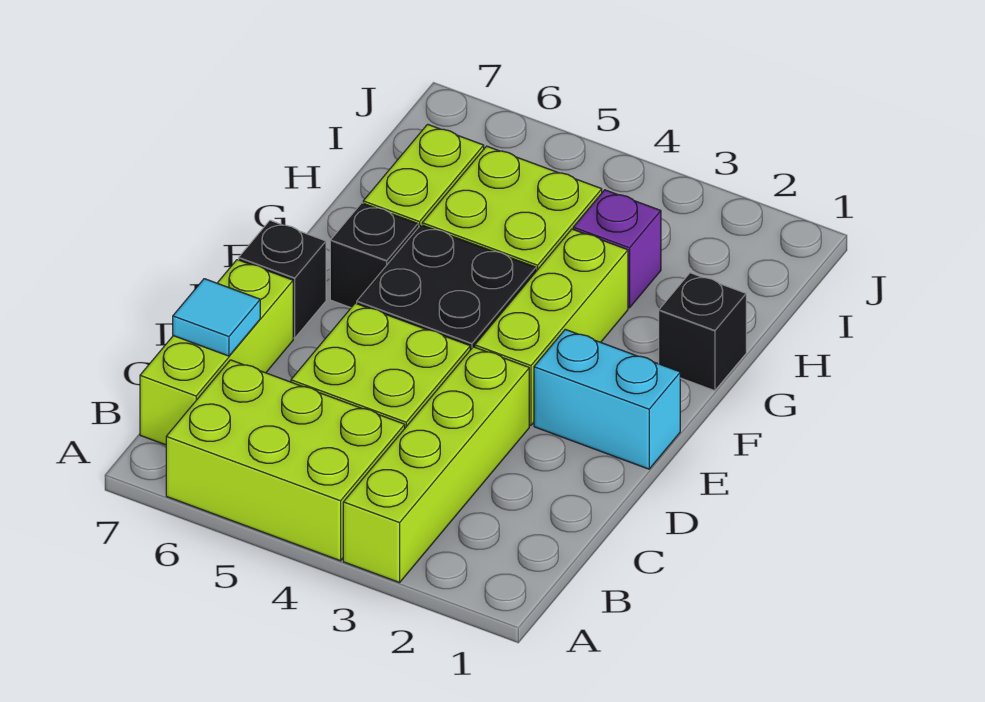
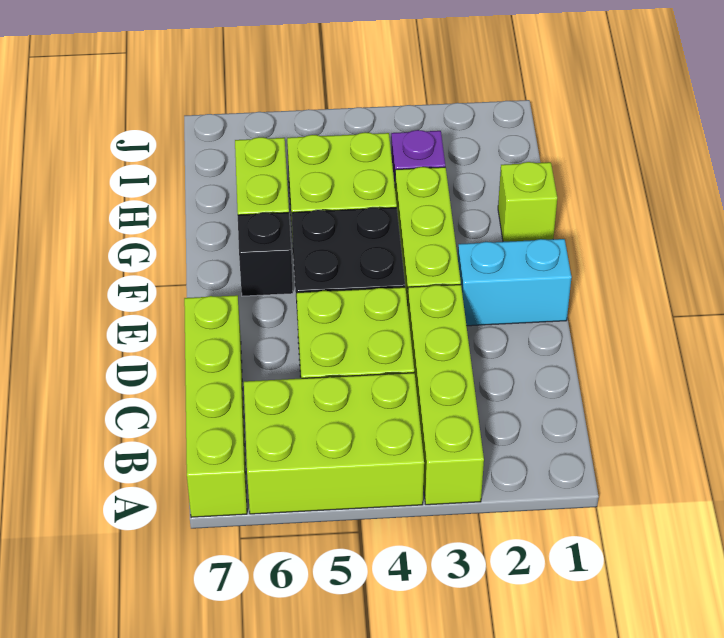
lime 1x3 brick [140,260,293,445] -> lime 1x4 brick [184,295,247,517]
cyan 1x1 tile [173,279,260,356] -> none
black 1x1 brick [239,220,326,338] -> none
black 1x1 brick [659,273,746,391] -> lime 1x1 brick [498,162,557,242]

